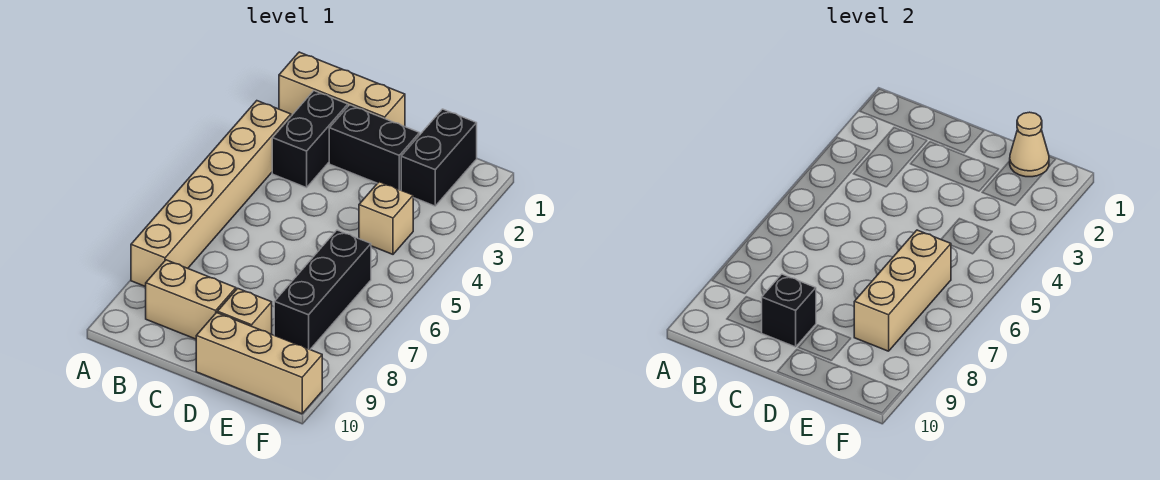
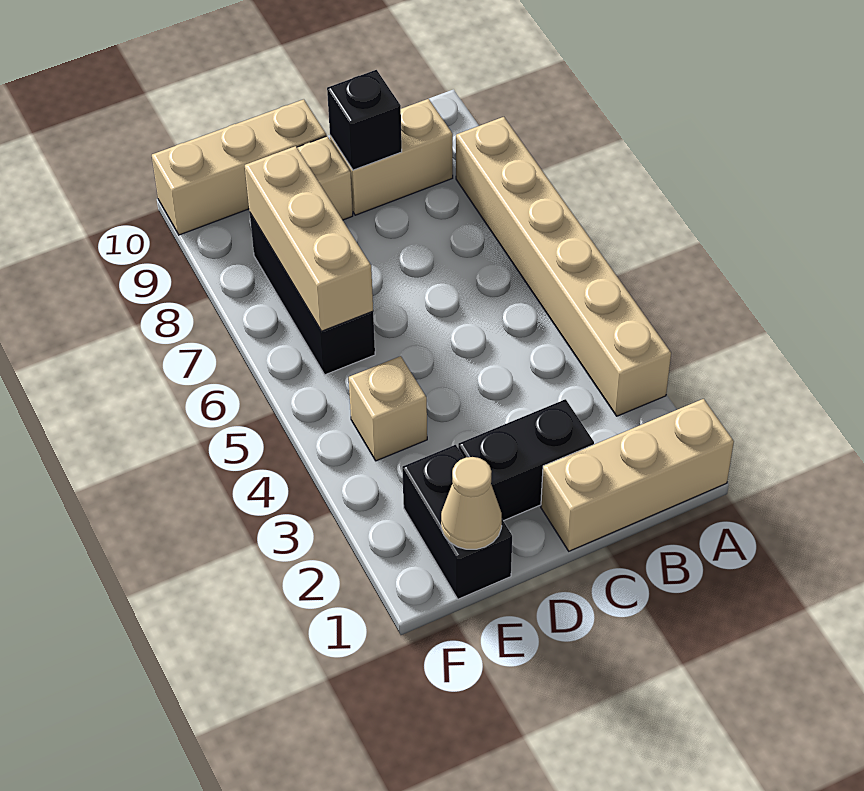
black 1x2 brick [272,91,348,188] -> none

